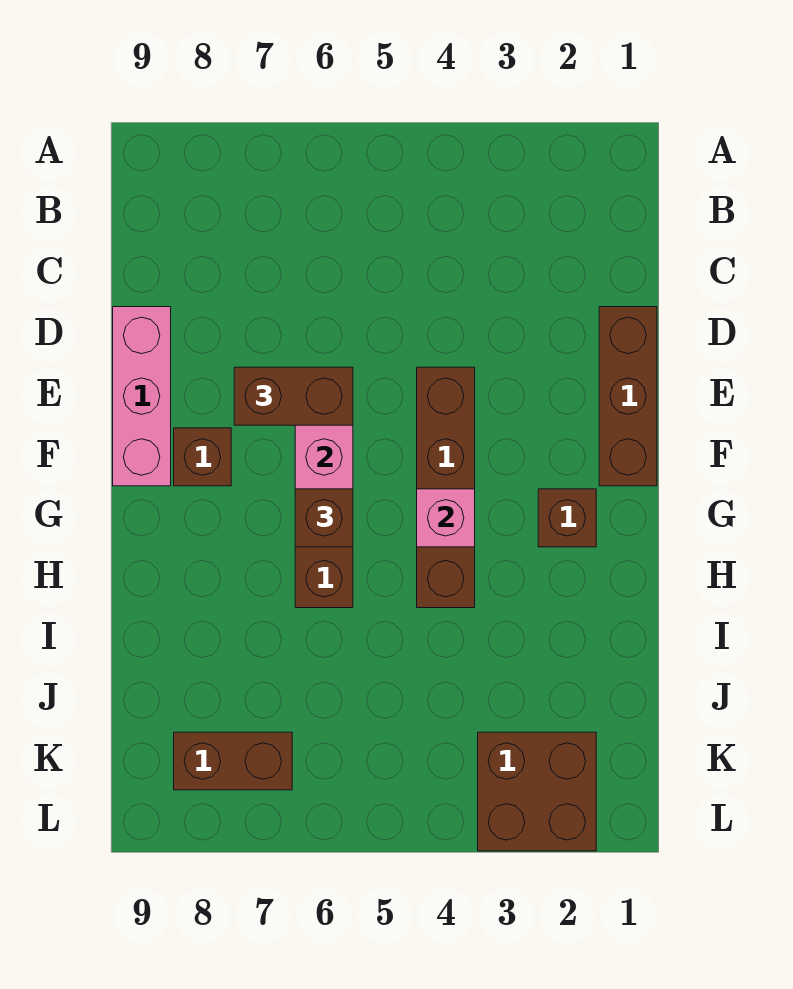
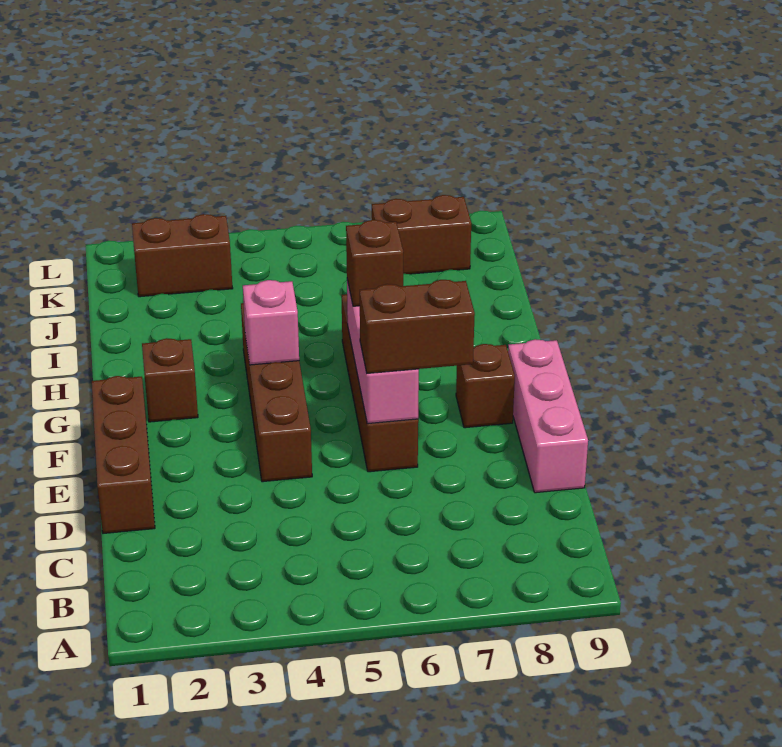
brown 2x2 brick [478,732,596,851] -> brown 1x2 brick [132,214,233,297]

